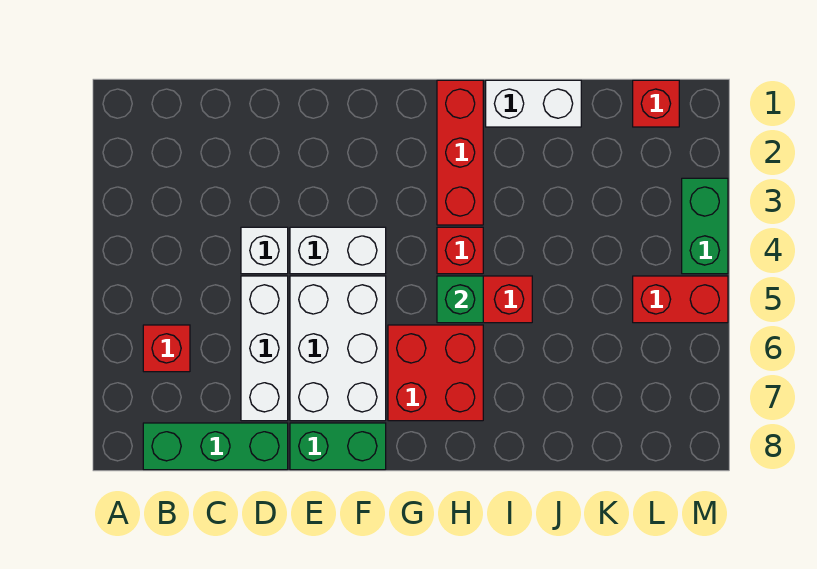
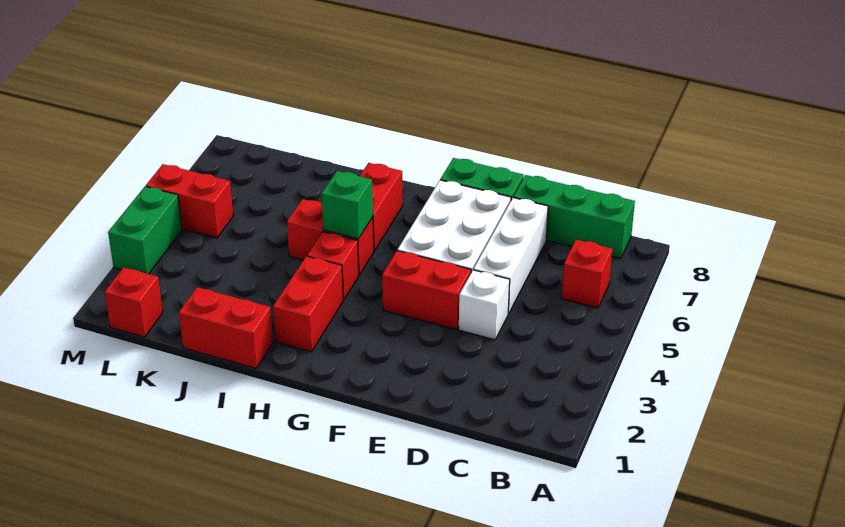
white 1x2 brick [290,227,386,274] -> red 1x2 brick [382,251,471,330]
red 2x2 brick [388,325,483,421] -> red 1x2 brick [360,163,403,251]
red 1x3 brick [437,80,483,225] -> red 1x2 brick [273,256,343,352]
white 1x2 brick [486,80,581,127] -> red 1x2 brick [179,287,273,368]

